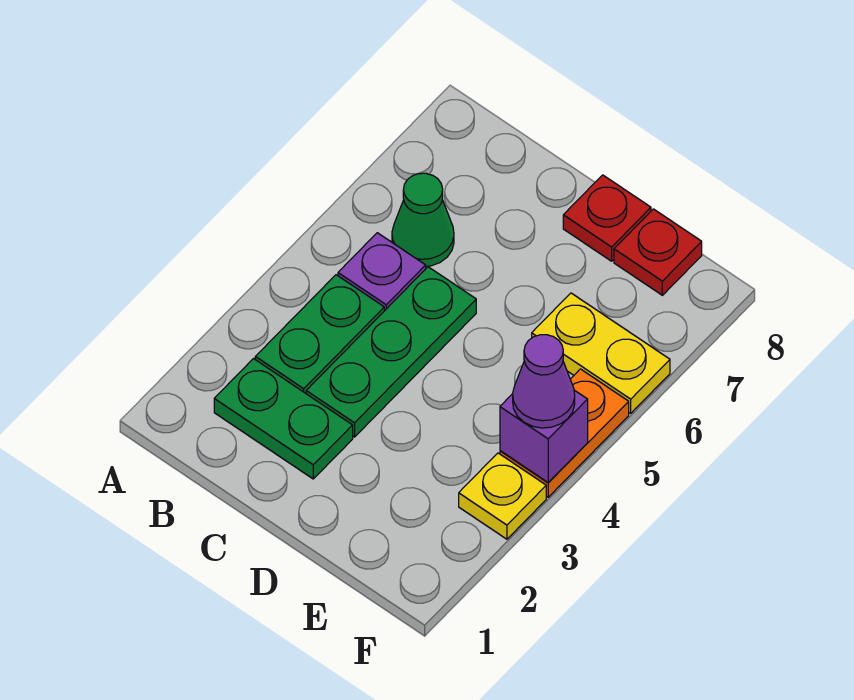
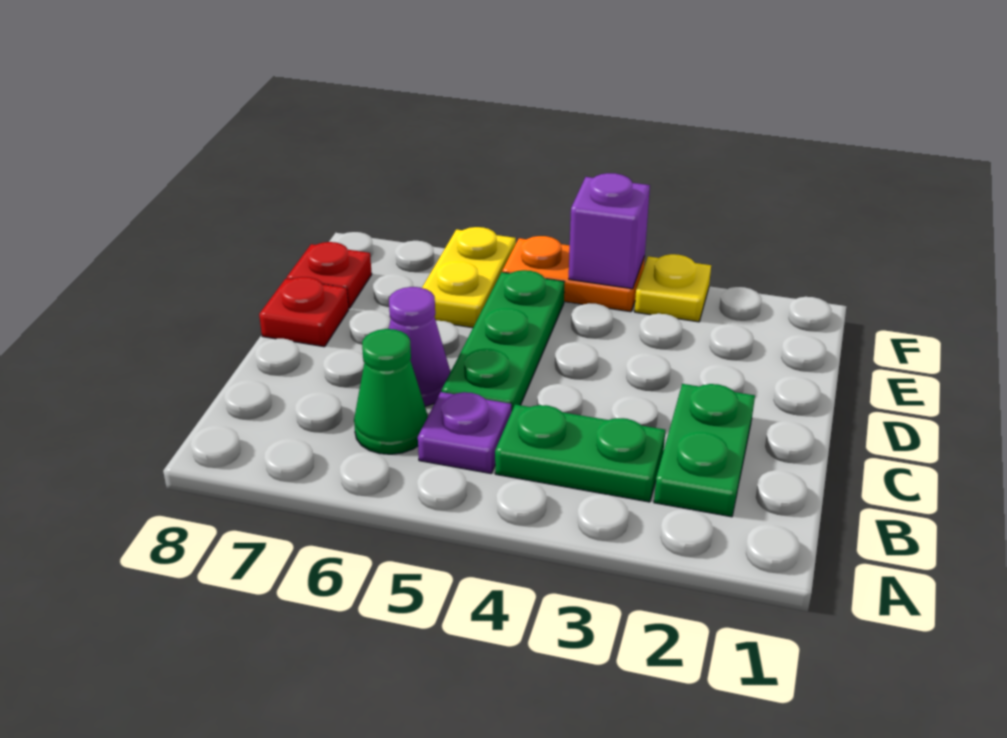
green 1x3 plate [306,267,476,437] -> green 1x3 plate turned to [442,270,564,412]
purple 1x1 cone [513,335,575,428] -> purple 1x1 cone moved to [389,287,450,406]

